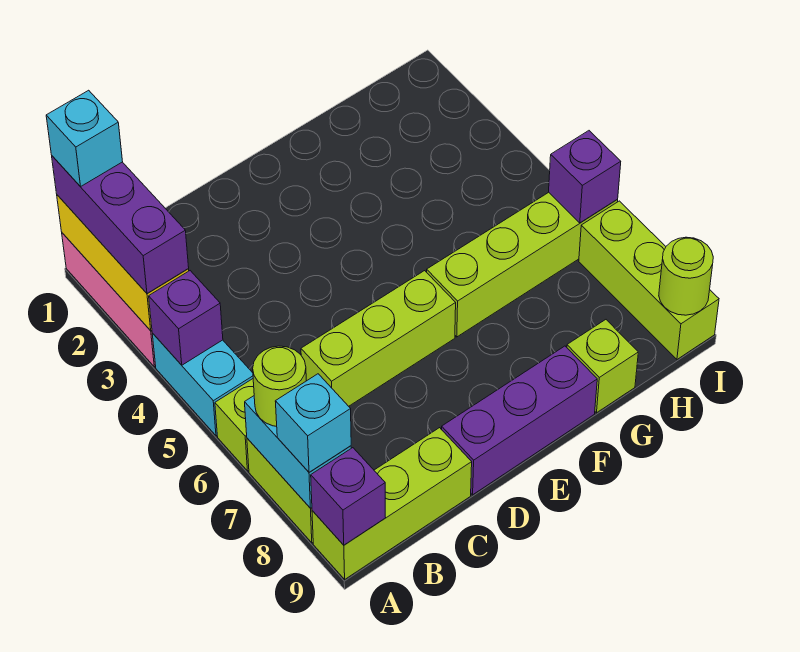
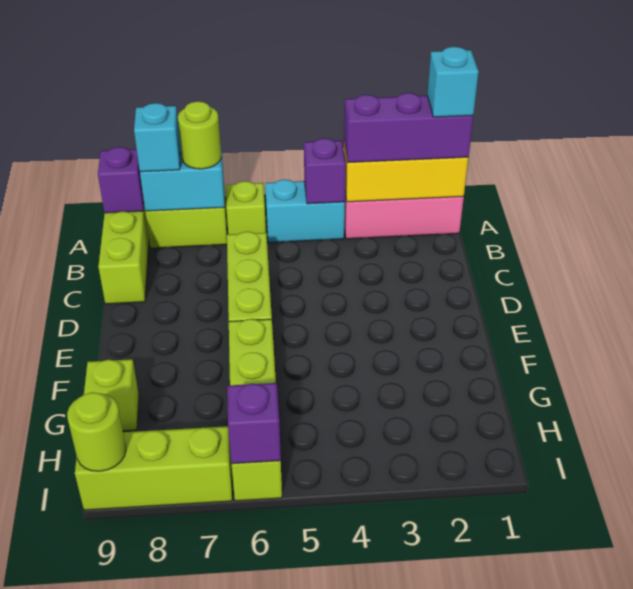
purple 1x3 brick [442,346,597,495] -> none

